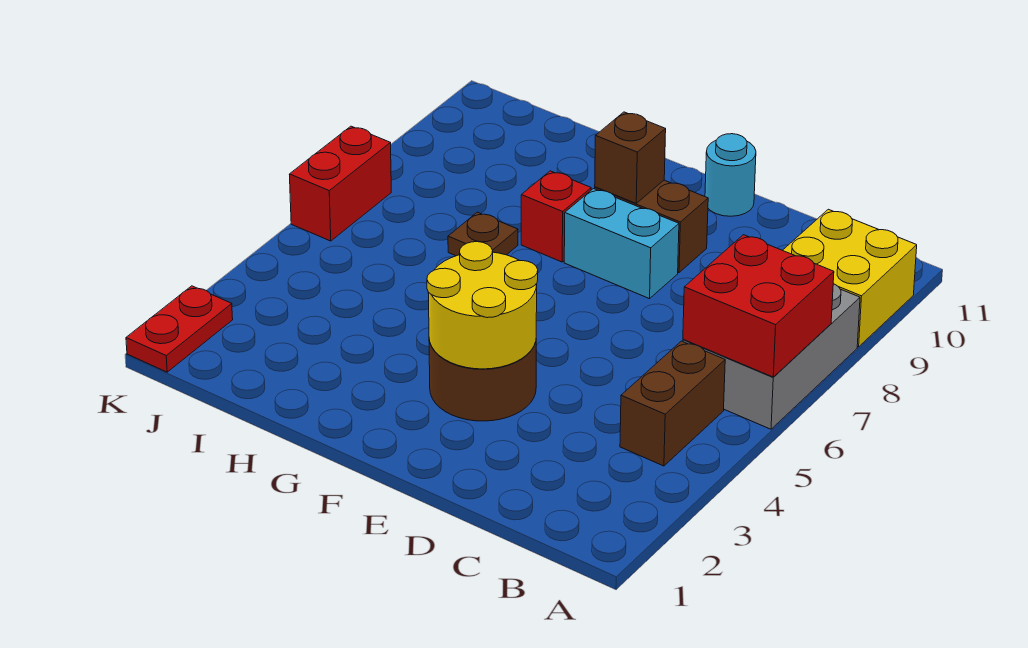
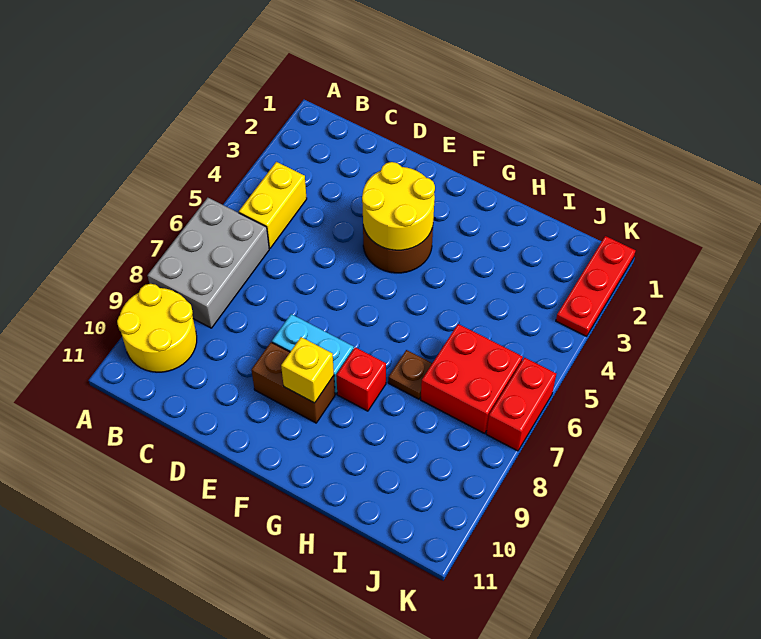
red 2x2 brick [683,235,834,377] -> red 2x2 brick moved to [421,324,523,433]
yellow 2x2 brick [783,209,917,347] -> yellow 2x2 round brick [117,284,197,372]
brown 1x2 brick [620,341,725,466] -> yellow 1x2 brick [239,162,307,248]
cyan 1x1 round brick [705,134,756,216] -> none
brown 1x1 brick [595,112,666,203] -> yellow 1x1 brick [281,337,334,403]
red 1x2 plate [126,286,233,372] -> red 1x3 plate [556,236,636,336]

